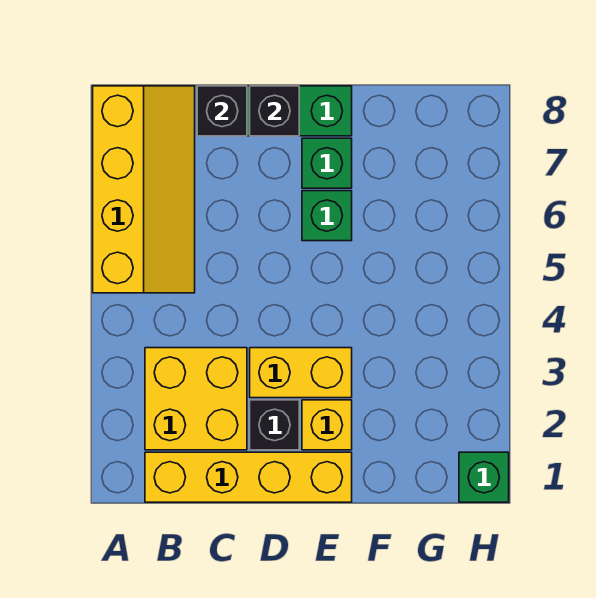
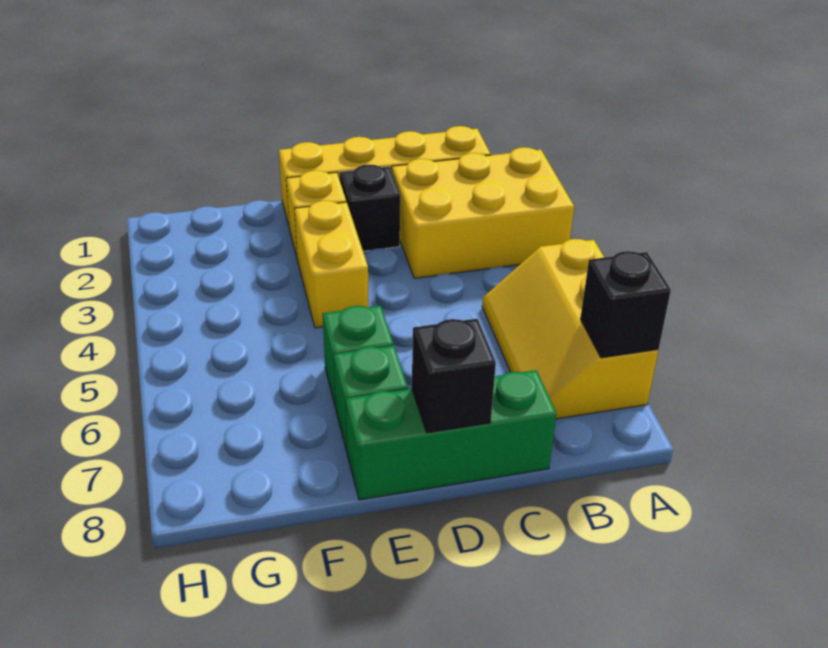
yellow 2x4 slope [93,86,195,293] -> yellow 2x3 slope [482,239,658,419]
yellow 2x2 brick [145,348,247,450] -> yellow 2x3 brick [392,147,574,278]
black 1x1 brick [197,86,247,136] -> black 1x1 brick moved to [580,251,671,358]
yellow 1x2 brick [250,348,352,398] -> yellow 1x2 brick turned to [295,201,369,328]
green 1x1 brick [459,452,509,502] -> none

